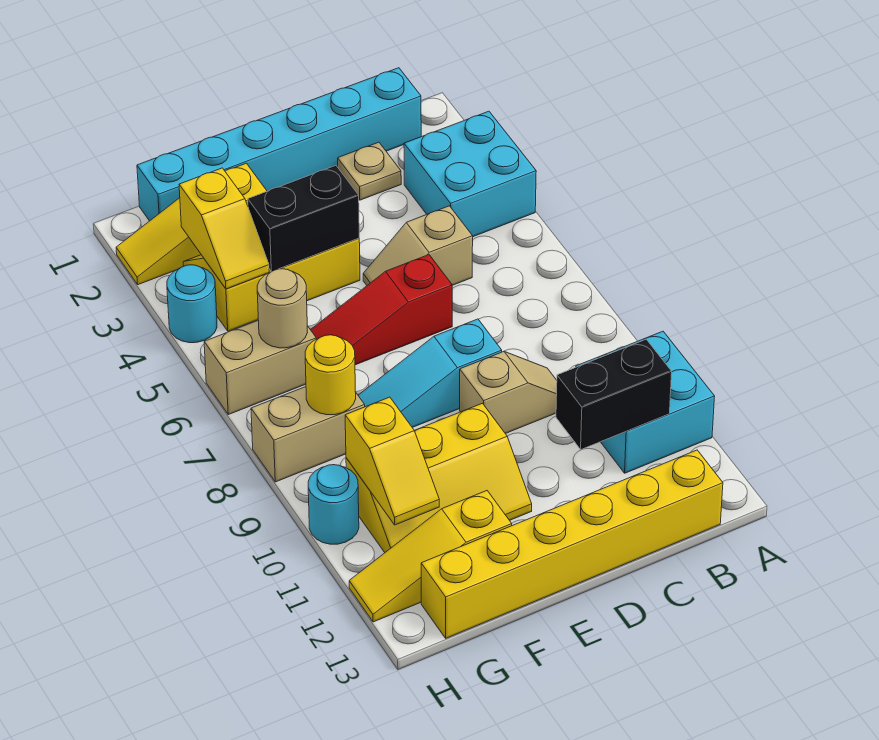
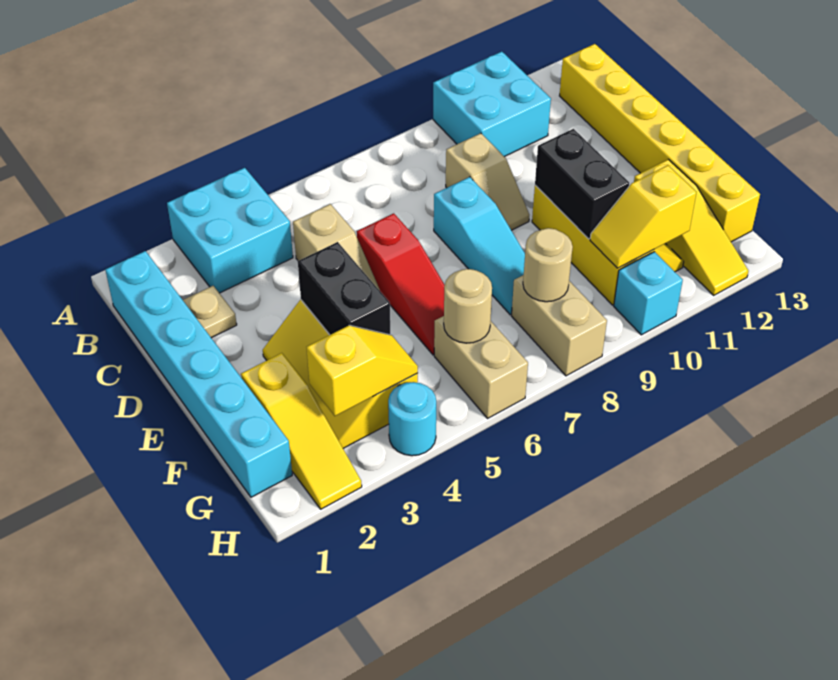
black 1x2 brick [556,339,672,449] -> black 1x2 brick moved to [535,129,629,239]
tan 1x2 slope [460,351,557,434] -> tan 1x2 slope turned to [446,133,529,230]
yellow 1x1 round brick [305,335,356,415] -> tan 1x1 round brick [523,228,573,302]
yellow 1x2 slope [345,397,439,525] -> yellow 1x2 slope turned to [590,165,697,268]
cyan 1x1 round brick [308,465,359,544] -> cyan 1x1 brick [614,252,683,335]

